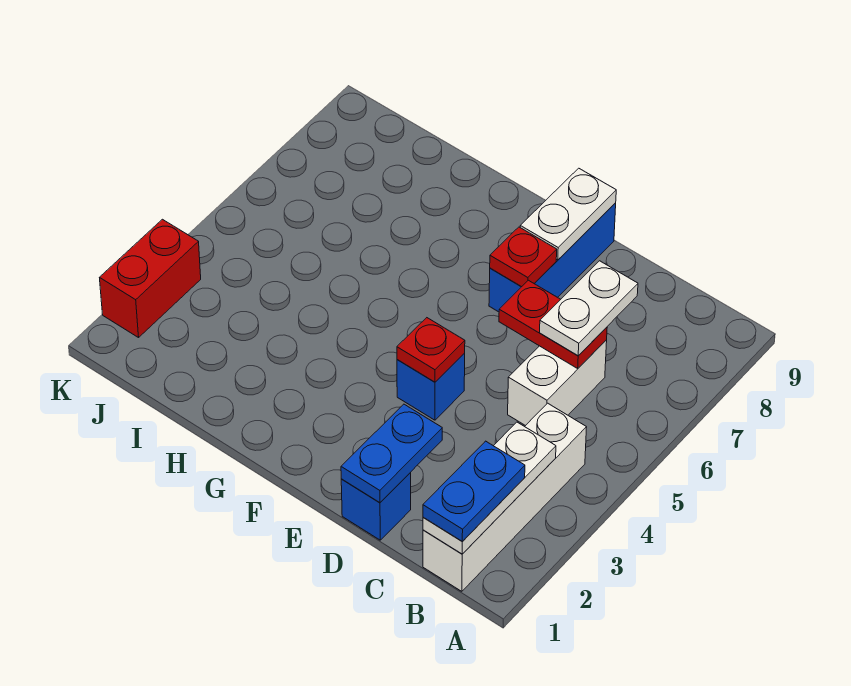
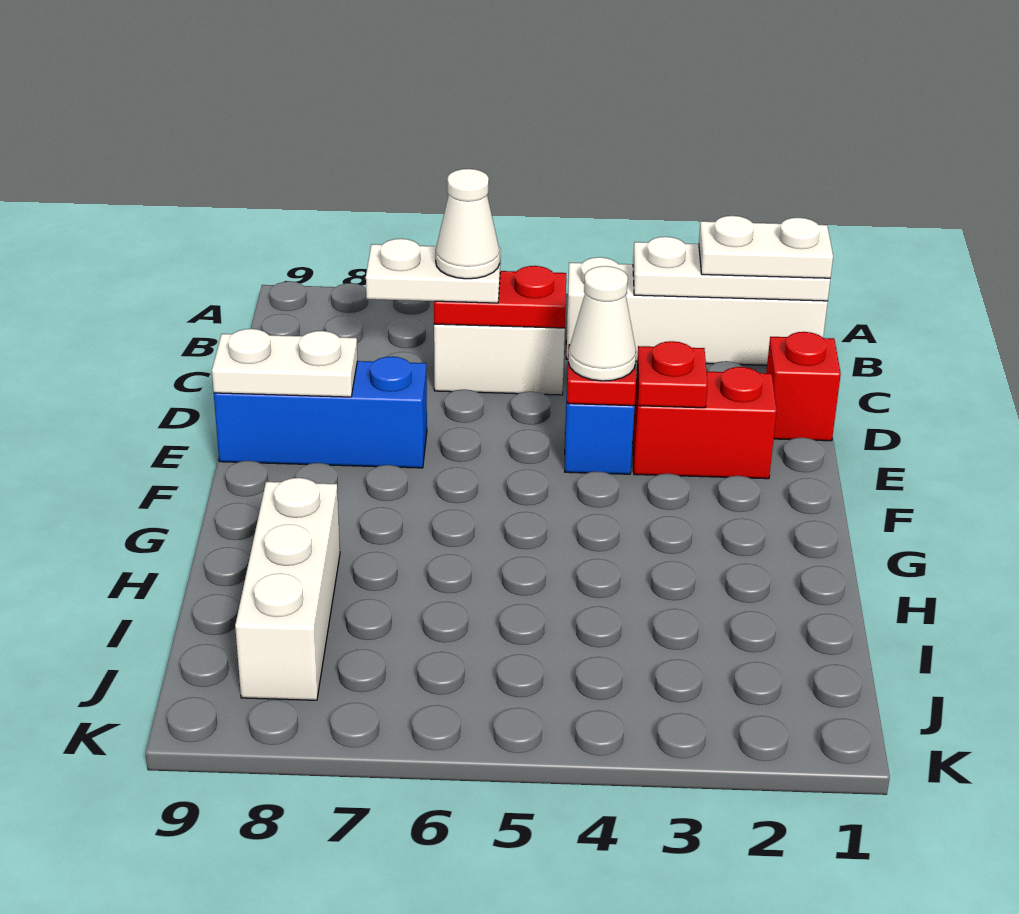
blue 1x2 plate [423,441,525,541] -> white 1x2 plate [699,216,833,278]
red 1x2 plate [499,280,607,368] -> red 1x2 plate turned to [434,266,566,328]
none -> white 1x1 cone [436,169,500,279]
blue 1x1 brick [341,473,411,540] -> red 1x1 brick [766,332,841,441]
blue 1x2 plate [341,404,442,503] -> none
none -> white 1x1 cone [568,266,636,381]
red 1x1 plate [490,227,557,287] -> red 1x1 plate moved to [637,341,708,408]
none -> white 1x3 brick [235,478,340,700]
red 1x2 brick [100,219,201,338] -> red 1x2 brick moved to [633,367,777,479]

